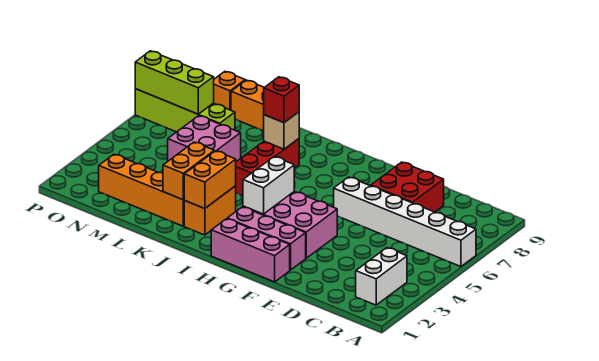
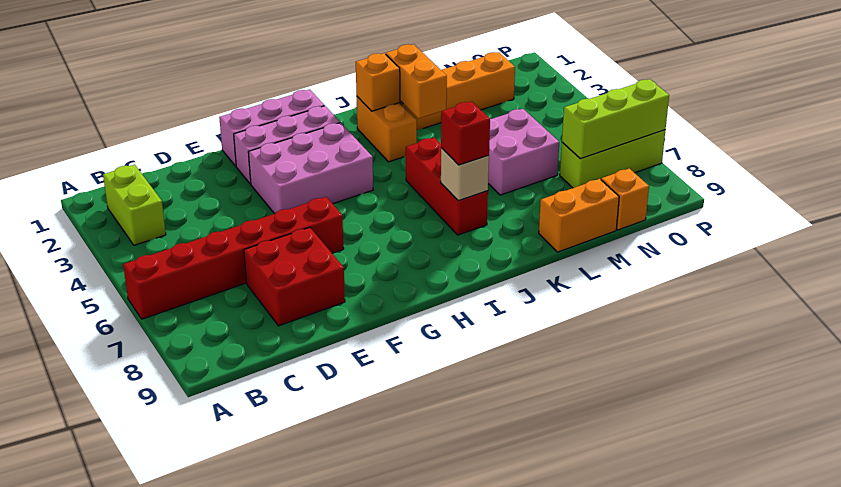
white 1x6 brick [334,177,476,267] -> red 1x6 brick [123,197,344,319]
white 1x2 brick [356,248,407,305] -> lime 1x2 brick [103,165,166,245]
white 1x2 brick [243,157,294,214] -> none
orange 1x2 brick [184,151,236,209] -> orange 1x1 brick [356,53,400,111]
lime 1x4 brick [135,89,235,132] -> lime 1x3 brick [560,130,665,188]

